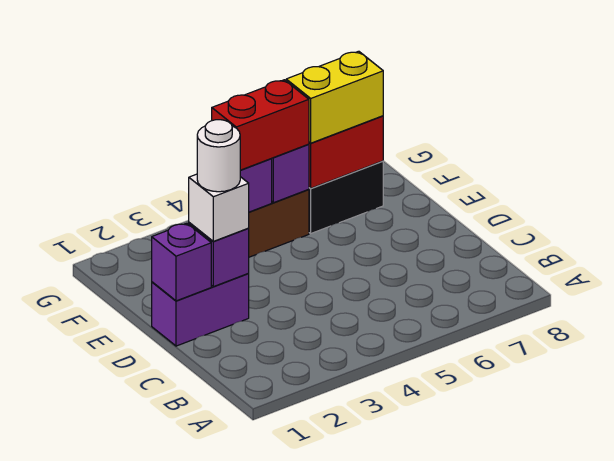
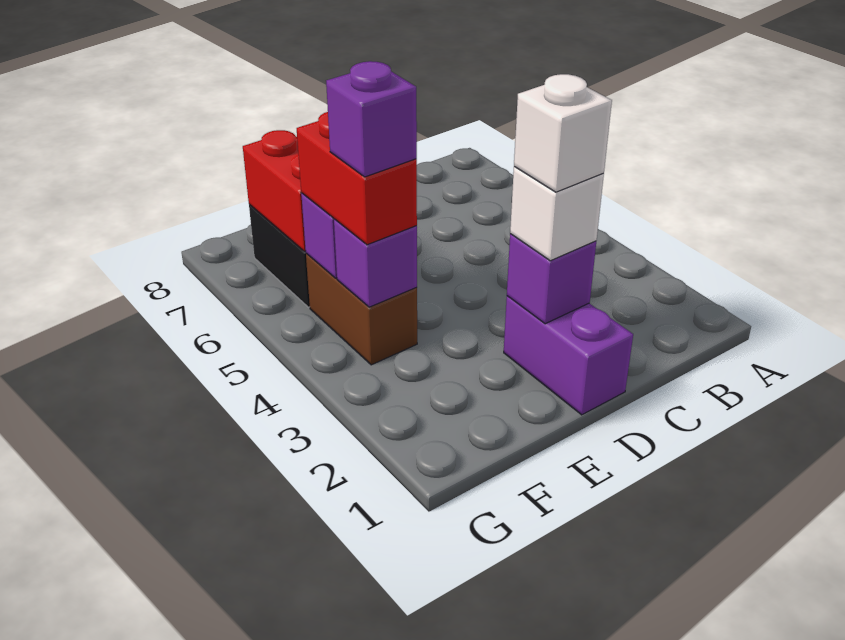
purple 1x1 brick [152,223,211,301] -> purple 1x1 brick moved to [326,61,417,177]
white 1x1 round brick [197,120,240,192] -> white 1x1 brick [514,74,612,192]
yellow 1x2 brick [286,51,383,143] -> none

